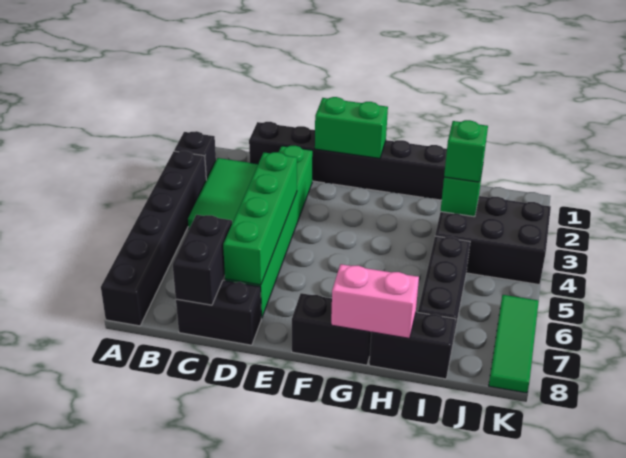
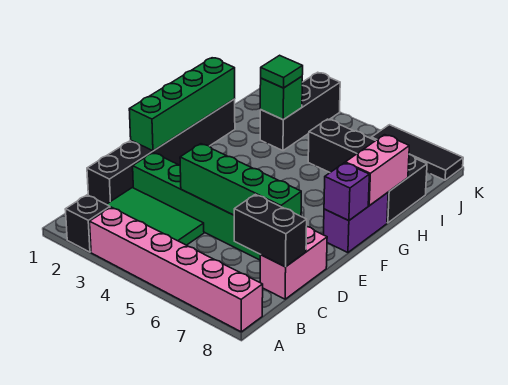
black 1x6 brick [101,151,206,326] -> pink 1x6 brick [90,207,263,332]
black 1x2 brick [176,280,261,345] -> pink 1x2 brick [260,226,327,299]
green 1x2 brick [315,97,388,159] -> green 1x4 brick [129,58,235,151]
black 1x2 brick [292,293,371,365] -> purple 1x2 brick [323,193,388,253]
none -> purple 1x1 brick [324,163,369,221]
black 2x3 brick [435,196,551,284] -> black 1x3 brick [260,72,340,151]
green 1x1 brick [444,120,488,182] -> green 1x1 tile [261,55,303,88]
green 1x3 tile [489,295,539,393] -> black 1x3 tile [371,125,463,180]

